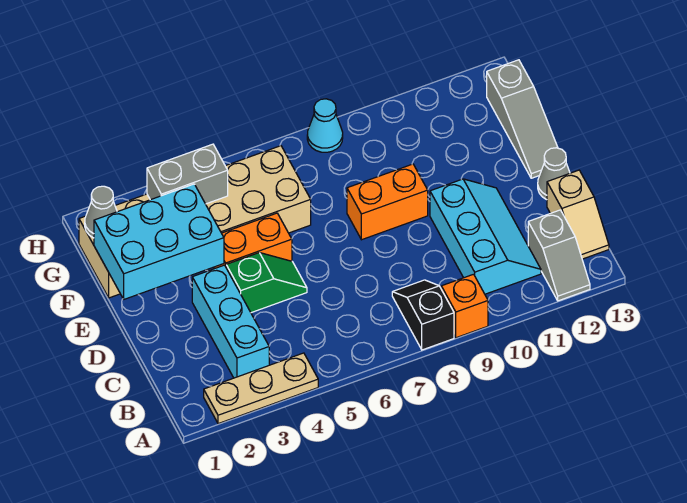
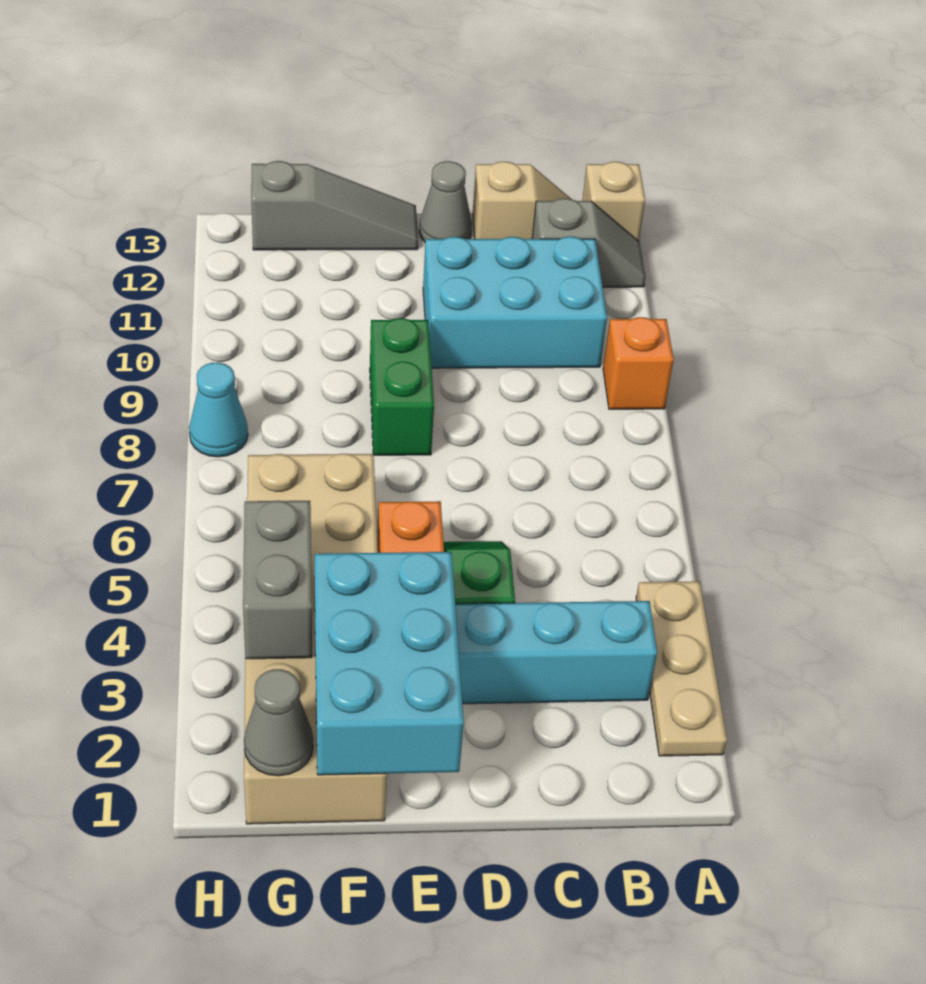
black 1x2 slope [392,280,454,350] -> none
none -> tan 1x1 brick [582,162,645,241]
cyan 2x3 slope [430,179,541,294] -> cyan 2x3 brick [423,237,607,368]
orange 1x2 brick [347,164,428,240] -> green 1x2 brick [370,318,434,455]

